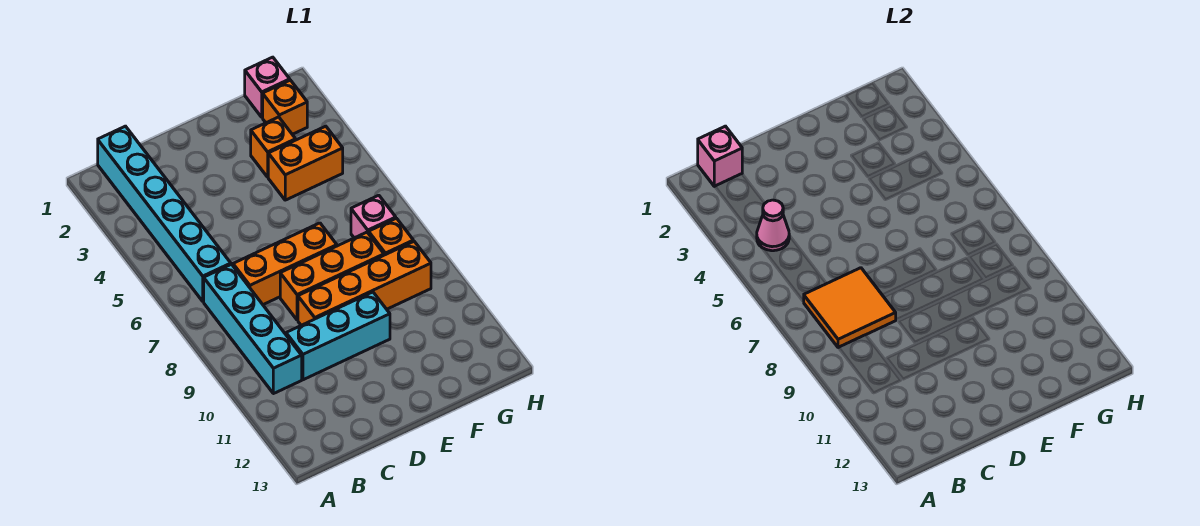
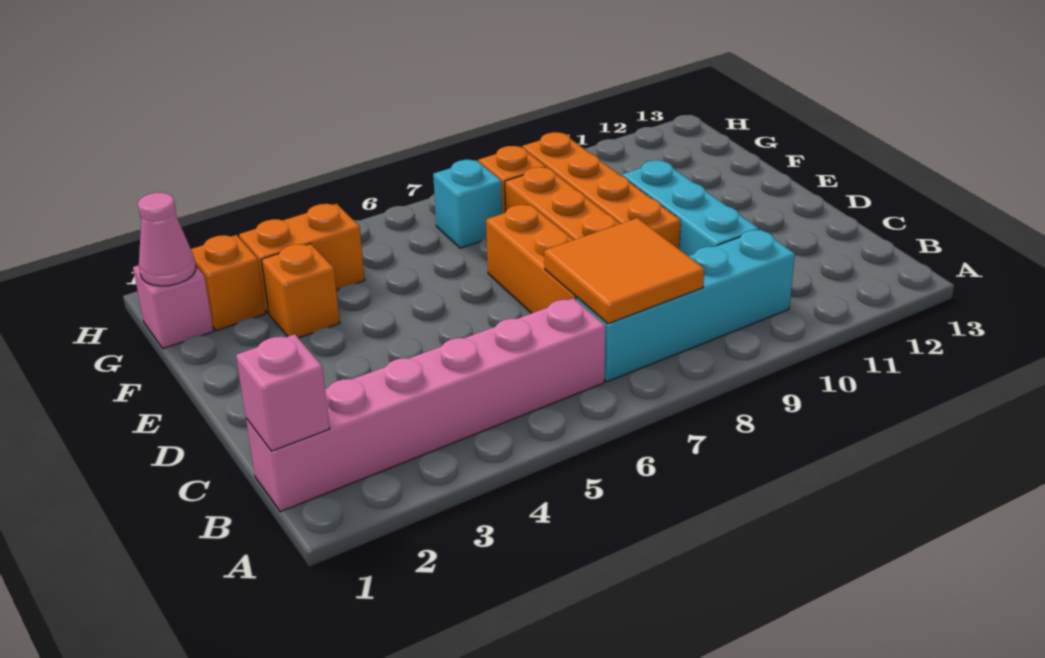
cyan 1x6 brick [98,126,231,301] -> pink 1x6 brick [246,298,605,512]
pink 1x1 cone [757,200,789,251] -> pink 1x1 cone moved to [138,193,196,286]
orange 1x2 brick [268,126,343,200] -> orange 1x2 brick turned to [239,204,365,313]
pink 1x1 brick [351,195,396,238] -> cyan 1x1 brick [433,160,502,248]

